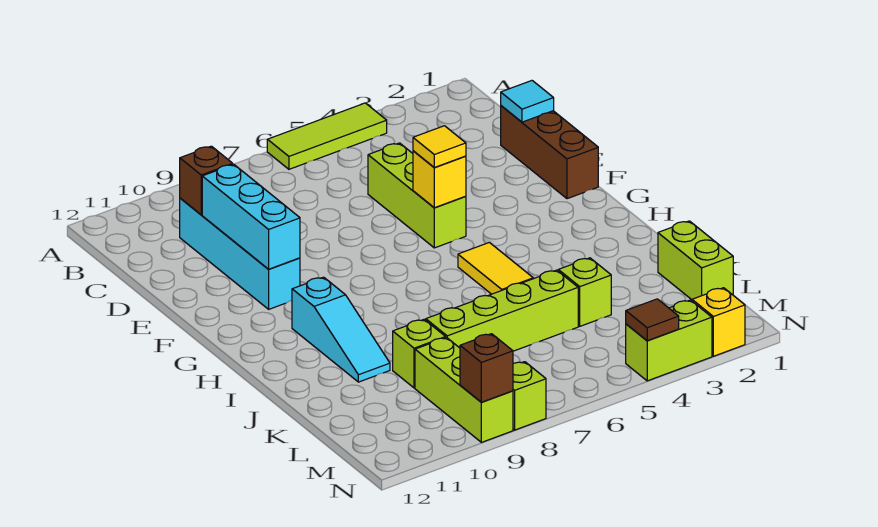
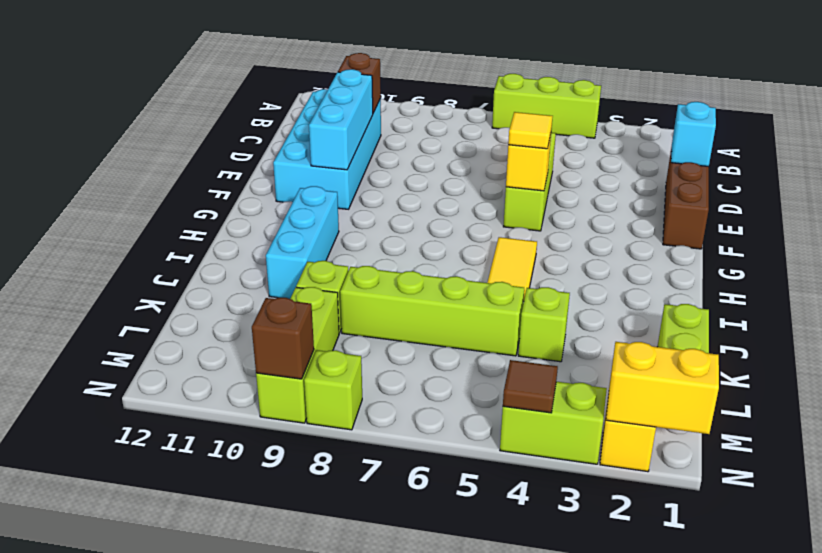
lime 1x3 tile [267,103,387,169] -> lime 1x3 brick [492,74,601,138]
cyan 1x4 brick [180,198,300,309] -> cyan 2x4 brick [273,89,381,209]
cyan 1x1 tile [501,81,554,122] -> cyan 1x1 brick [671,102,716,167]
cyan 1x3 slope [292,277,390,382] -> cyan 1x3 brick [266,186,339,299]
none -> yellow 1x2 brick [606,342,719,434]

